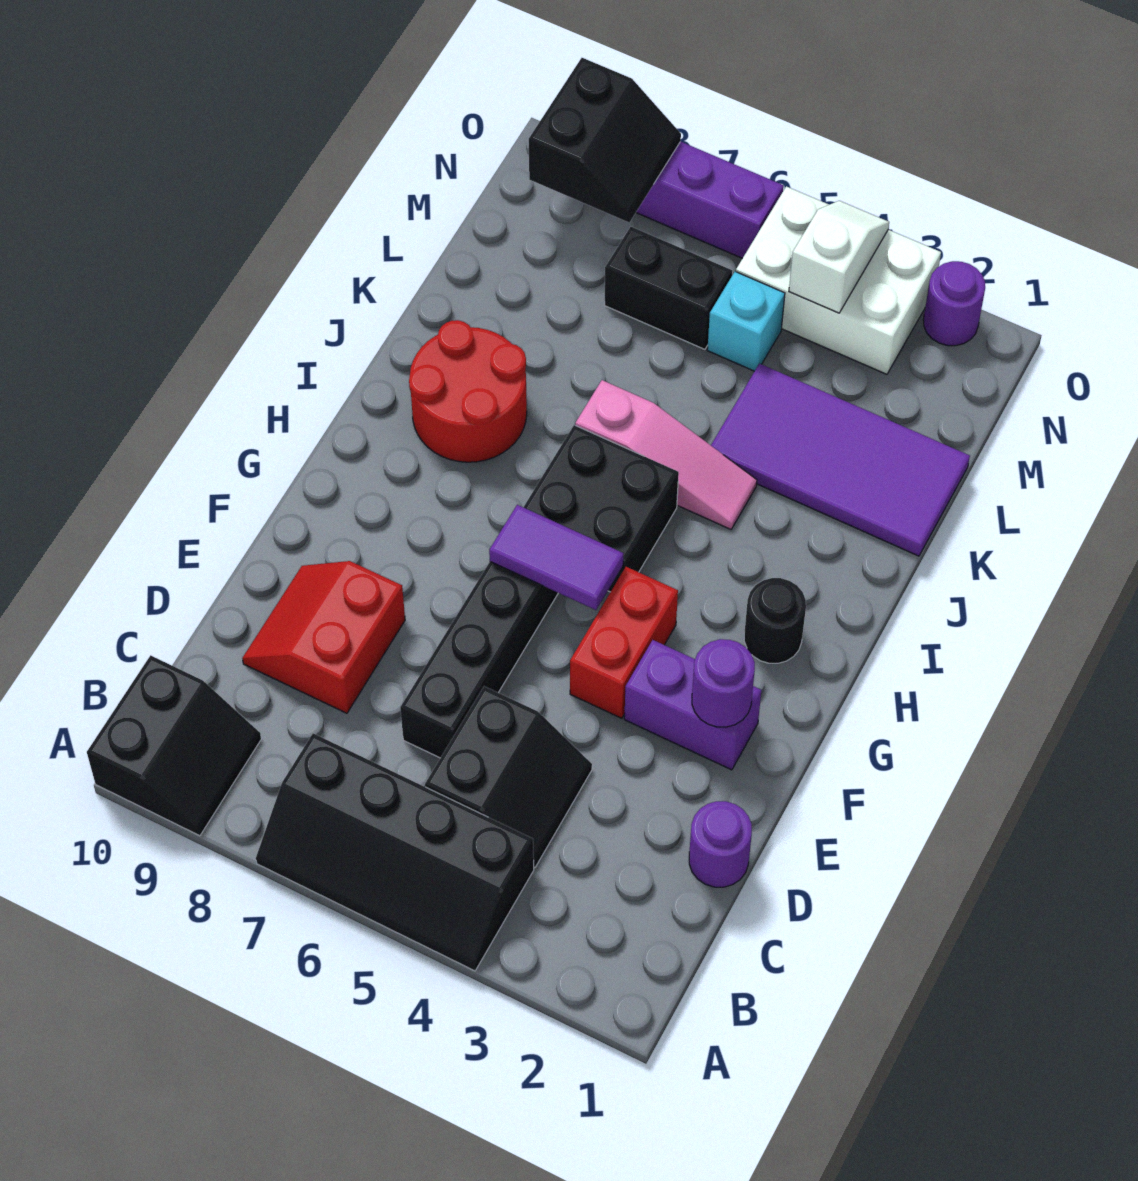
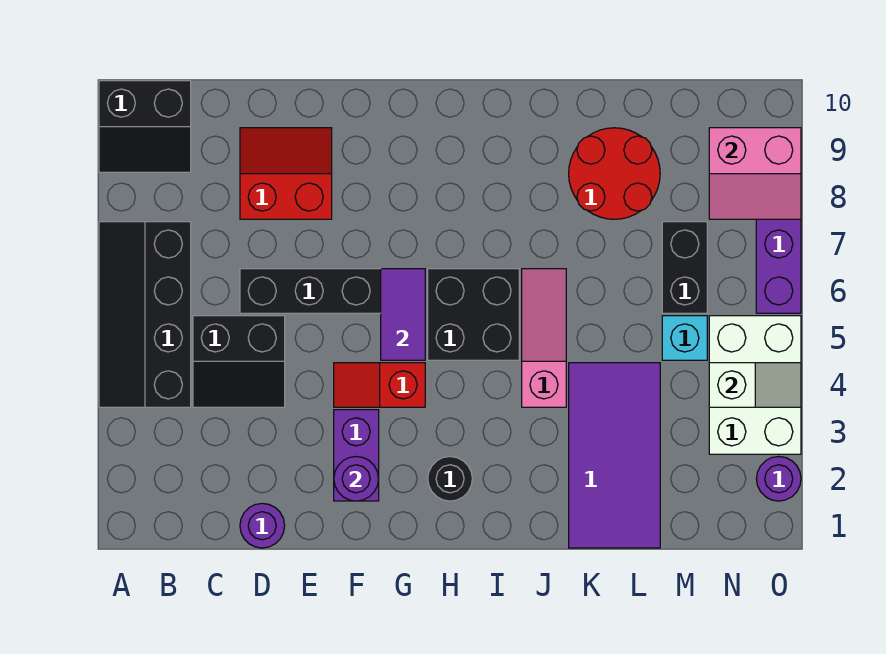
red 1x2 brick [570,567,678,718] -> red 1x2 slope [334,363,425,407]
red 2x2 round brick [409,320,527,462] -> red 2x2 round brick moved to [569,128,660,219]
pink 1x3 slope [575,380,757,529] -> pink 1x3 slope turned to [522,269,566,407]
black 2x2 slope [529,58,681,222] -> pink 2x2 slope [709,128,801,219]

